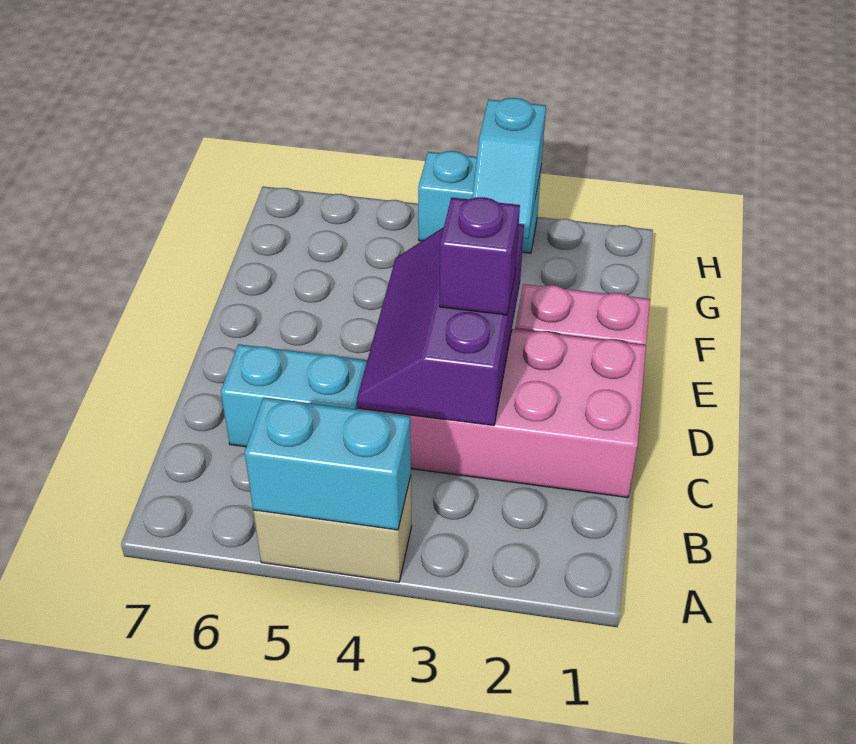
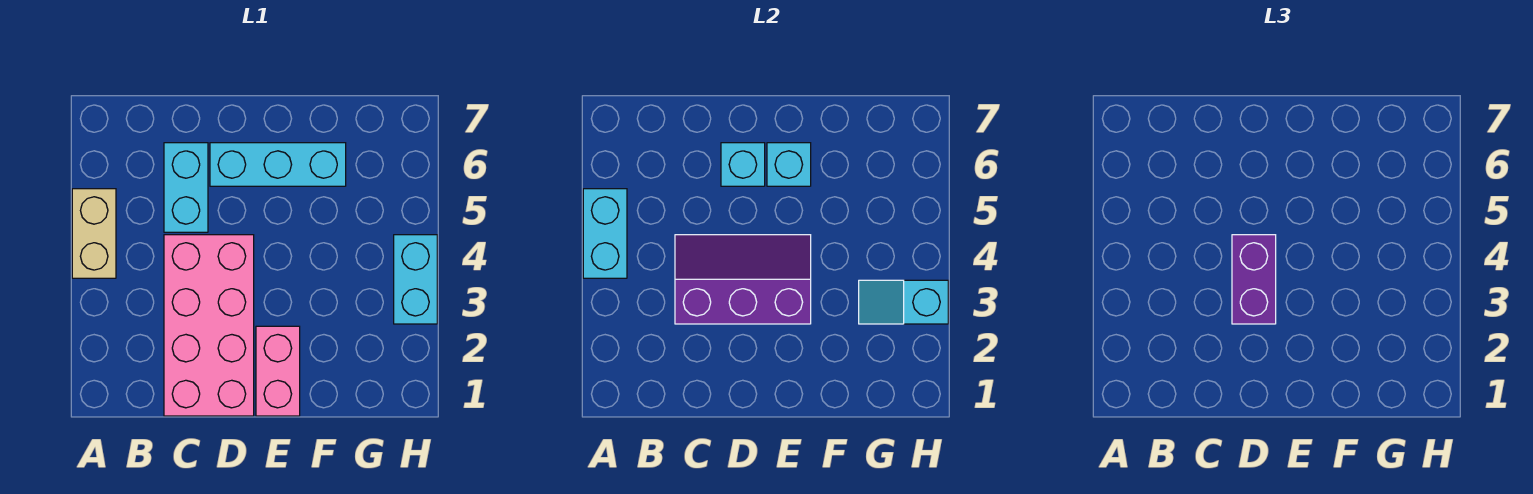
purple 1x1 brick [439,197,520,315] -> purple 1x2 brick [1232,235,1276,324]
none -> cyan 1x3 brick [210,143,346,186]
none -> cyan 1x1 brick [721,143,765,186]
none -> cyan 1x1 brick [767,143,811,186]

